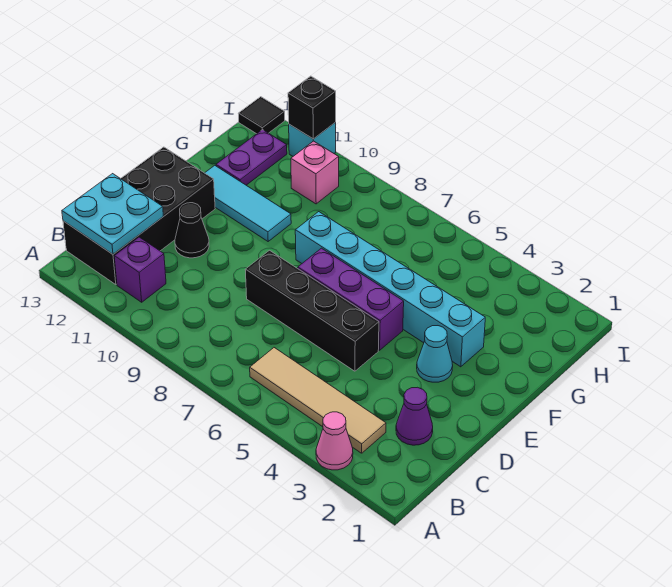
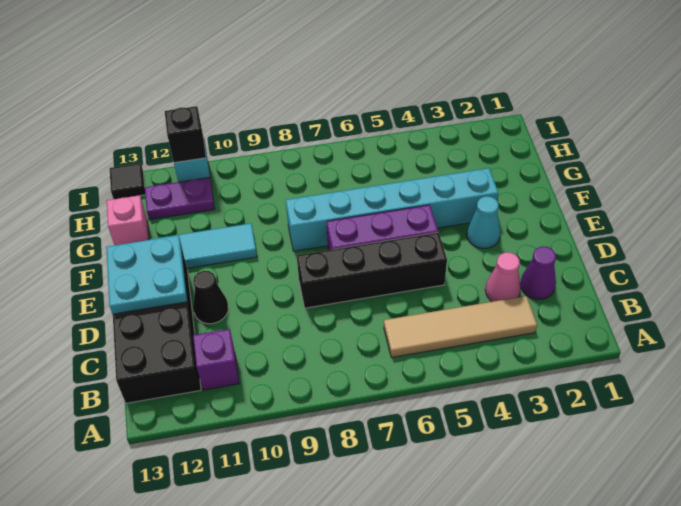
pink 1x1 cone [316,412,353,470] -> pink 1x1 cone moved to [485,252,521,302]
cyan 2x2 plate [62,174,163,254] -> cyan 2x2 plate moved to [106,235,187,314]
purple 1x2 plate [216,129,287,185] -> purple 1x2 plate turned to [145,177,215,220]
pink 1x1 brick [291,141,339,204] -> pink 1x1 brick moved to [107,195,149,245]

